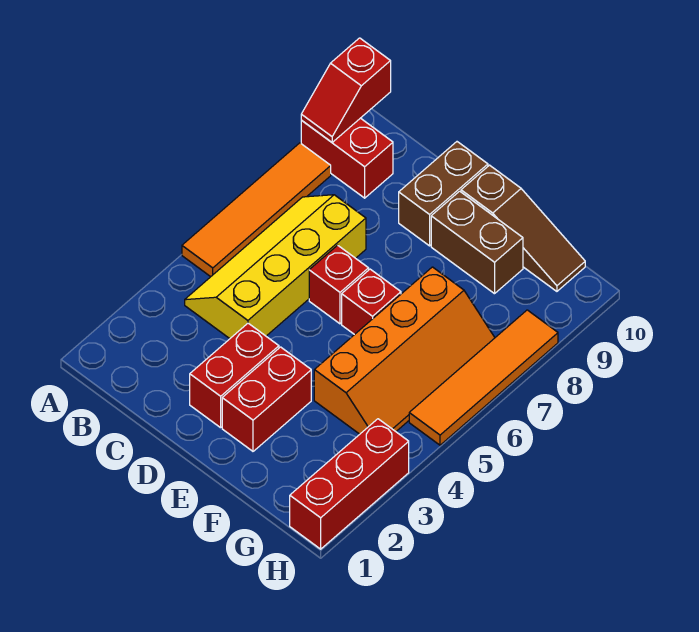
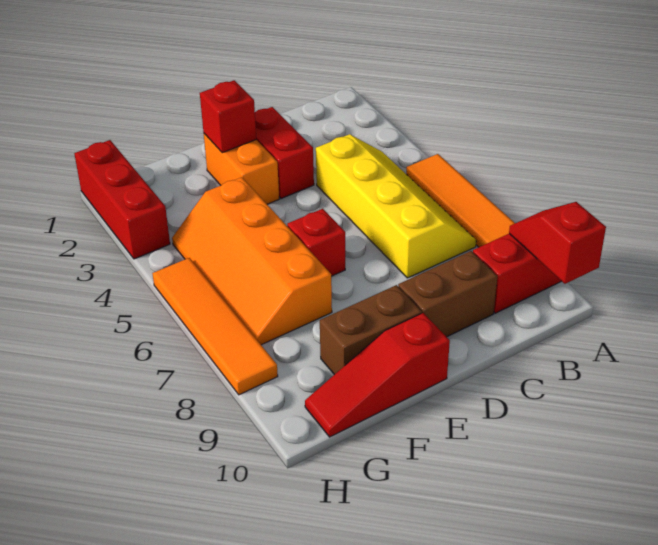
red 1x1 brick [309,245,369,324] -> red 1x1 brick moved to [200,80,256,153]
brown 1x2 brick [399,142,488,246] -> brown 1x2 brick turned to [398,251,497,337]
red 1x2 brick [222,347,311,451] -> orange 1x2 brick [204,134,279,204]
brown 1x3 slope [461,165,585,291] -> red 1x3 slope [305,313,450,437]

